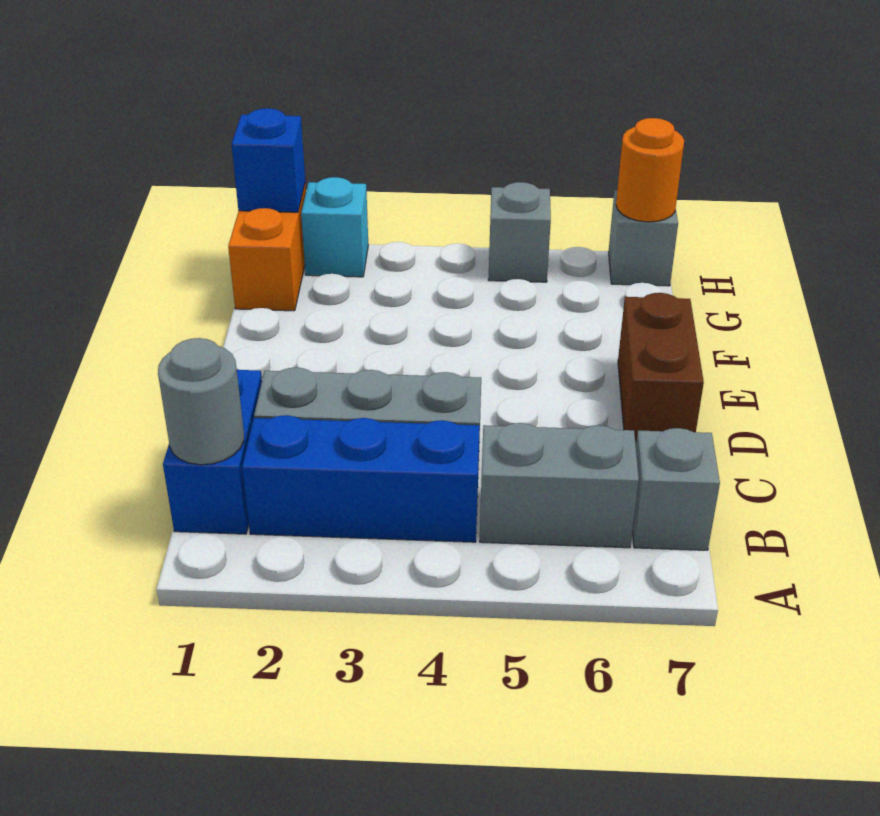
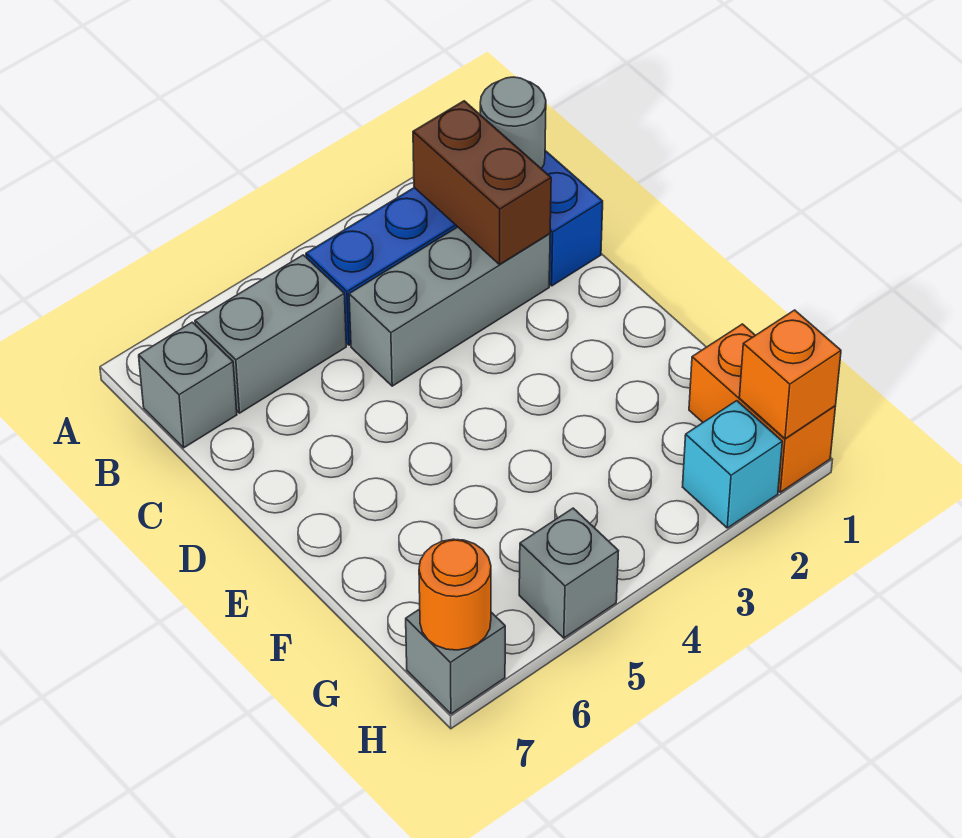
brown 1x2 brick [618,293,704,444] -> brown 1x2 brick moved to [413,101,551,264]
blue 1x1 brick [232,108,305,212] -> orange 1x1 brick [739,310,841,439]

